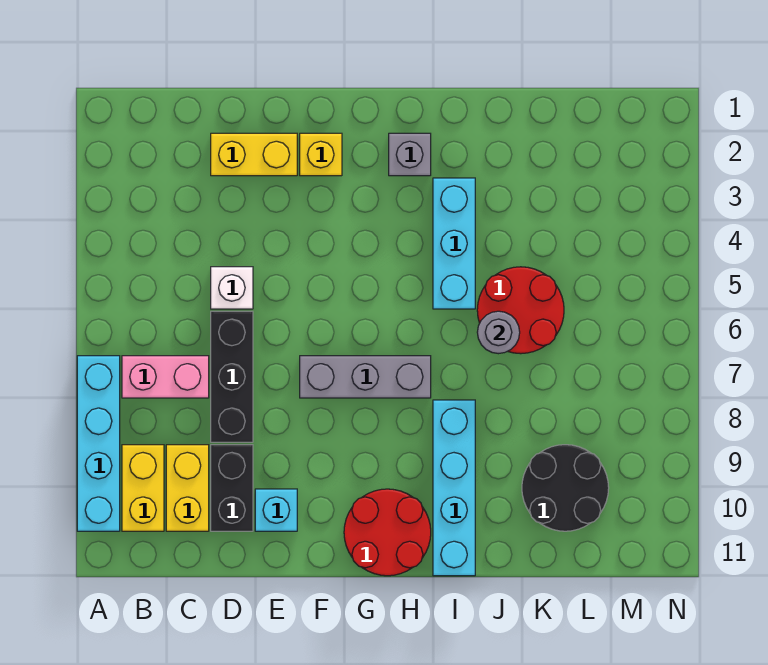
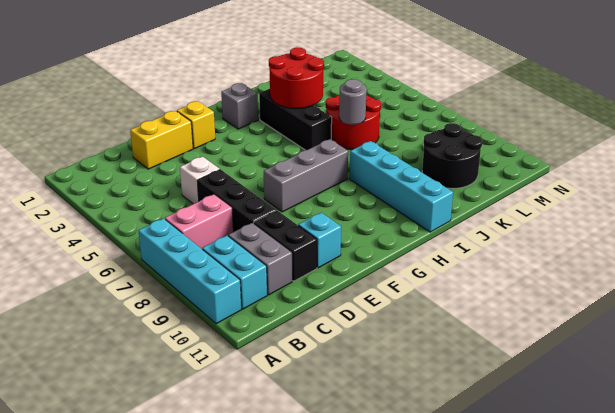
yellow 1x2 brick [122,445,164,531] -> cyan 1x2 brick [202,236,267,309]
yellow 1x2 brick [166,445,209,531] -> grey 1x2 brick [228,223,292,295]
red 2x2 round brick [344,489,431,576] -> red 2x2 round brick moved to [269,48,324,108]
cyan 1x3 brick [433,178,475,309] -> black 1x3 brick [259,89,332,150]

